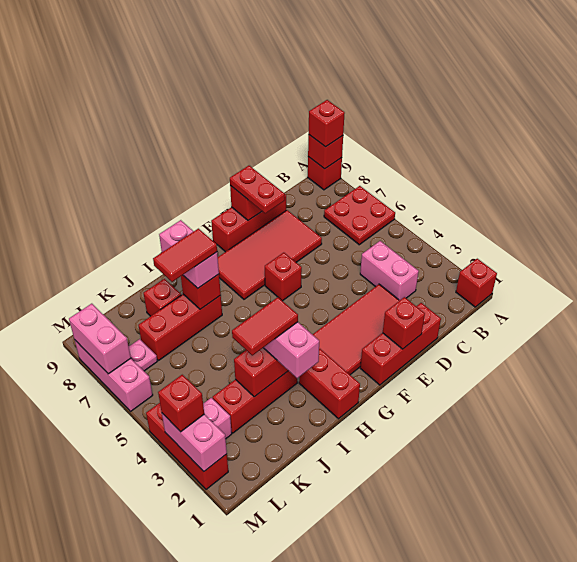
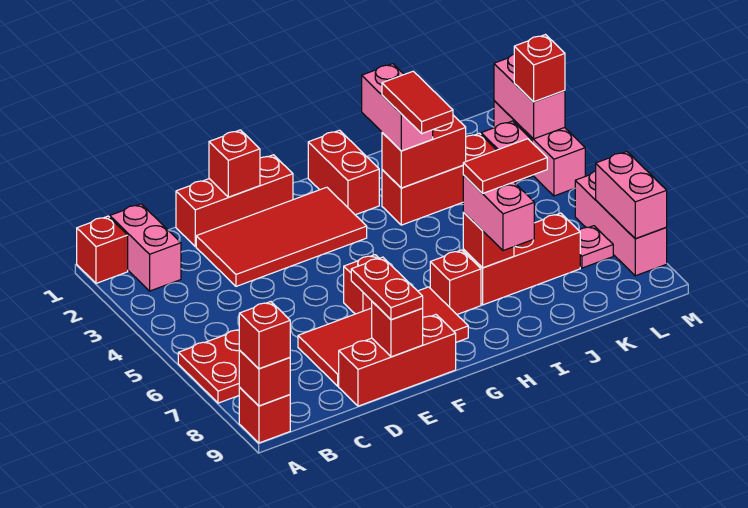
pink 1x2 brick [360,241,419,300] -> pink 1x2 brick moved to [110,204,181,291]
red 1x2 tile [232,297,298,355] -> red 1x2 tile turned to [382,71,453,133]
red 1x1 brick [144,279,181,316] -> red 1x1 brick moved to [430,250,481,314]
red 1x3 brick [146,403,228,489] -> pink 1x3 brick [494,101,585,196]

